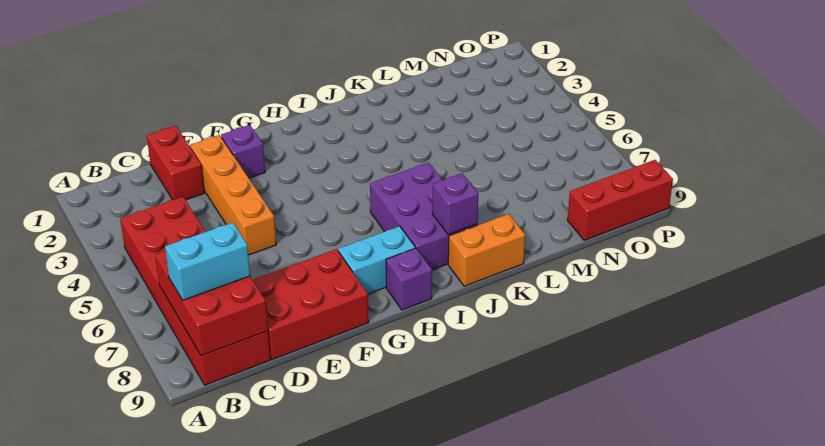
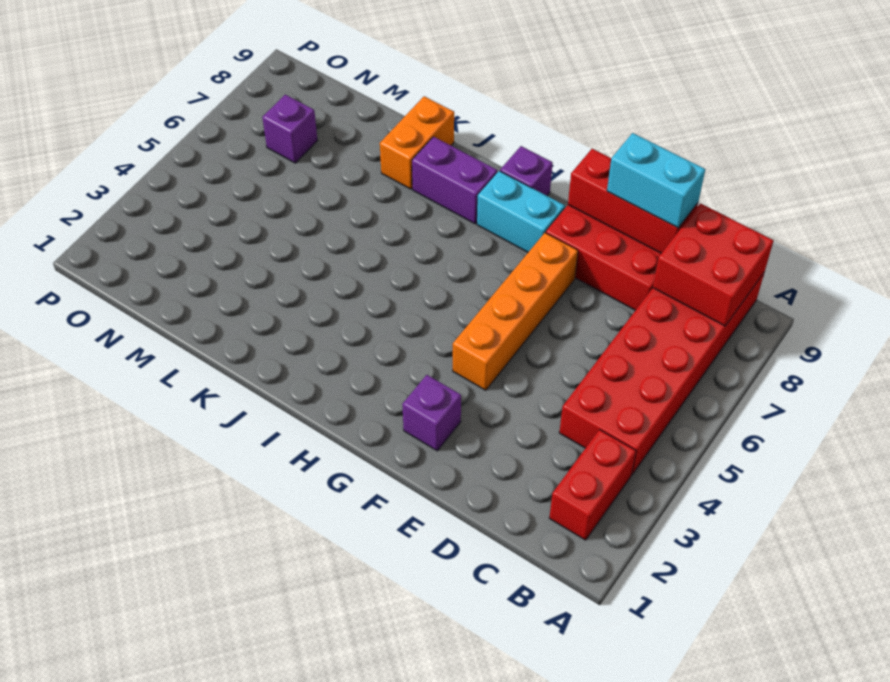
red 2x3 brick [155,251,268,356] -> red 2x2 brick [653,203,774,326]
cyan 1x2 brick [165,222,250,300] -> cyan 1x2 brick moved to [607,133,705,228]
red 1x2 brick [147,126,204,200] -> red 1x2 brick moved to [549,430,636,540]
orange 1x4 brick [190,135,276,255] -> orange 1x4 brick moved to [453,233,578,390]
purple 2x3 brick [370,163,477,270] -> purple 1x2 brick [412,137,497,224]
purple 1x1 brick [432,173,478,235] -> purple 1x1 brick moved to [262,95,317,163]
orange 1x2 brick [448,214,525,286] -> orange 1x2 brick turned to [380,96,454,189]
red 1x3 brick [567,160,673,240] -> red 1x3 brick moved to [568,149,698,253]

